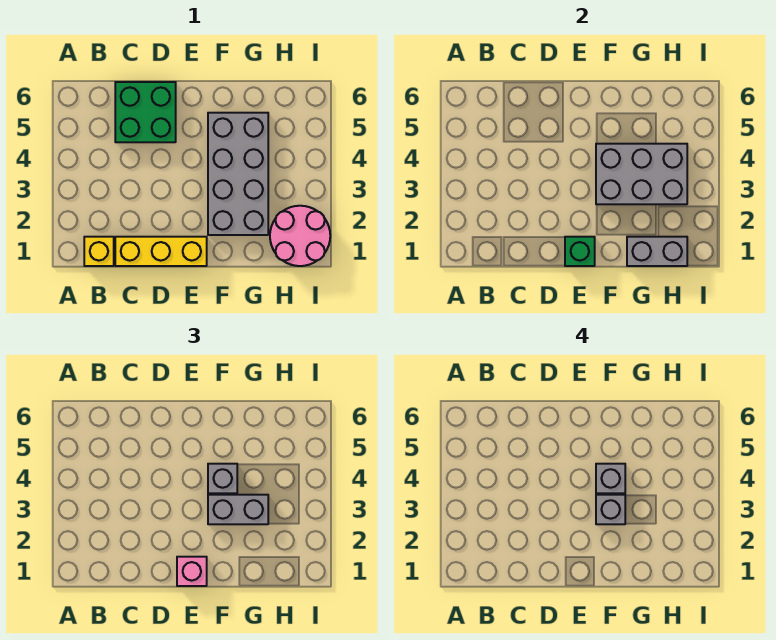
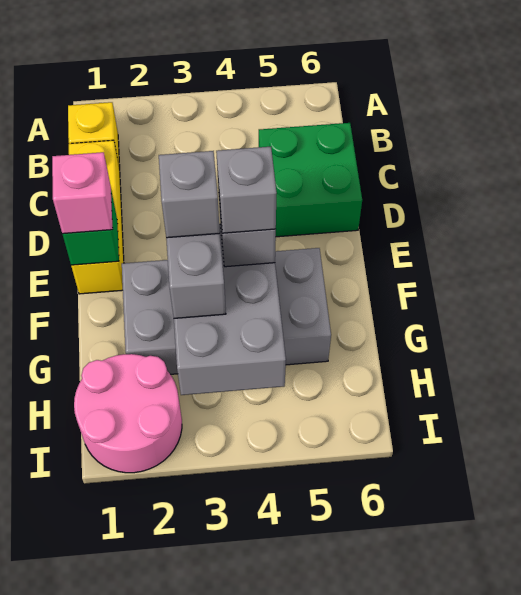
grey 1x2 brick [627,237,687,266] -> none

